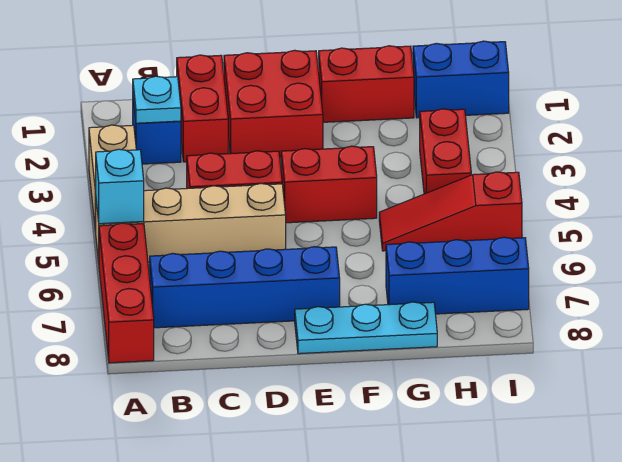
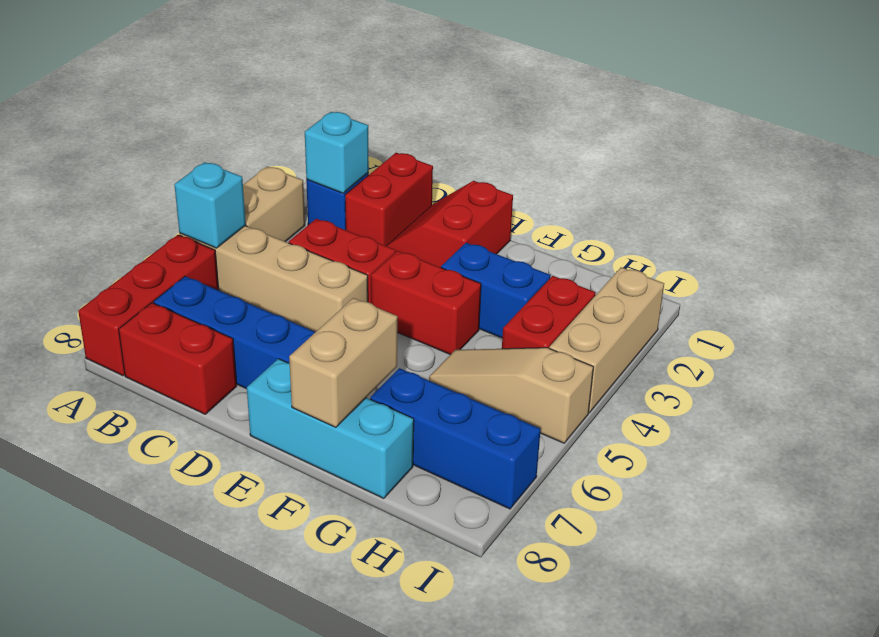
cyan 1x1 plate [133,76,181,123] -> cyan 1x1 brick [305,112,369,193]
red 2x2 brick [224,50,323,157] -> red 2x2 slope [387,181,513,268]
cyan 1x3 plate [295,302,437,354] -> cyan 1x3 brick [247,359,414,498]
red 1x2 brick [319,46,414,122] -> red 1x2 brick moved to [119,303,237,414]
none -> tan 1x2 brick [289,298,398,427]
red 1x3 slope [379,172,522,251] -> tan 1x3 slope [429,348,593,443]
blue 1x2 brick [413,41,509,118] -> blue 1x2 brick moved to [441,243,551,338]
none -> tan 1x3 brick [549,267,664,413]

